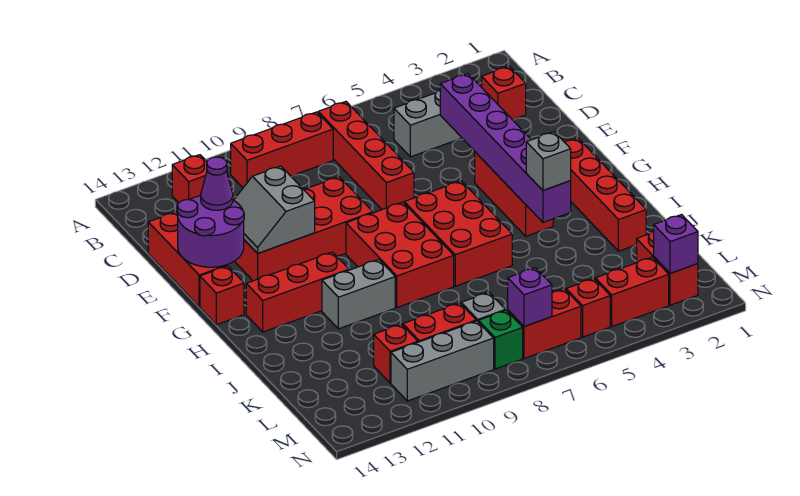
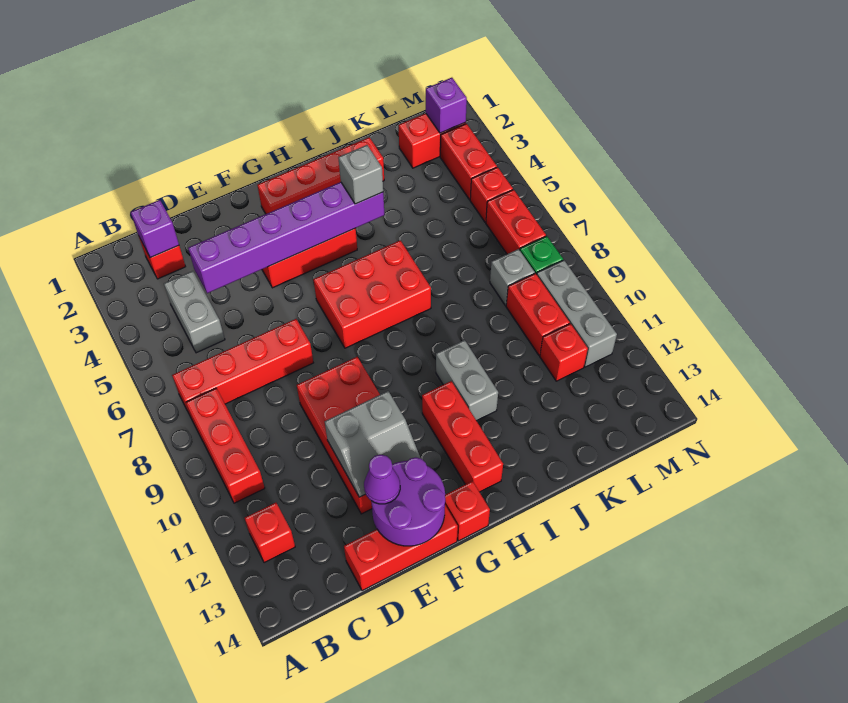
red 2x3 brick [346,202,454,307] -> none
purple 1x1 brick [508,268,552,327] -> purple 1x1 brick moved to [131,200,179,258]

